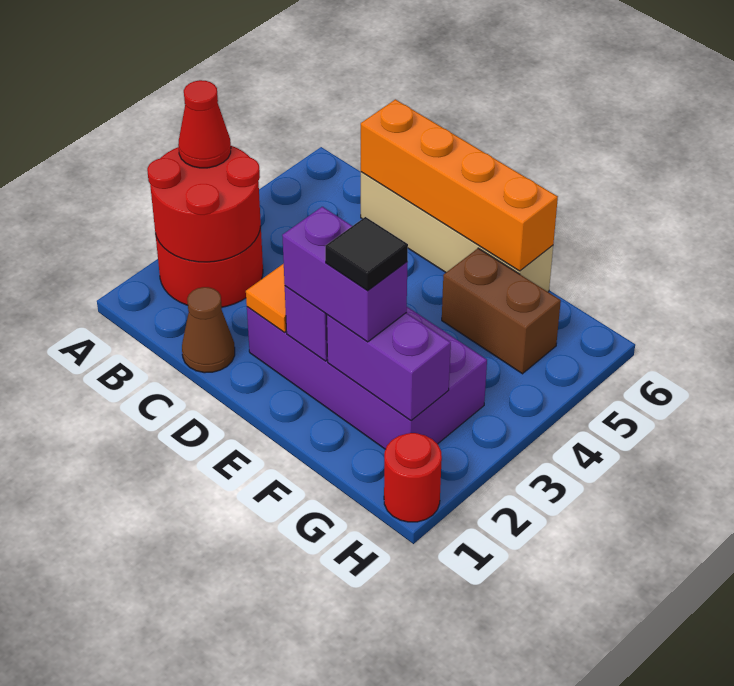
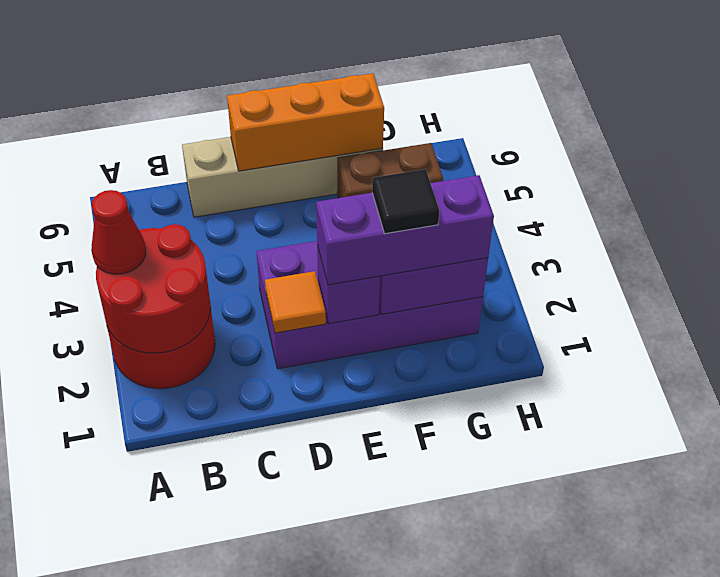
brown 1x1 cone [182,287,235,373] -> none
orange 1x4 brick [361,99,558,271] -> orange 1x3 brick [227,73,384,171]
purple 1x2 brick [282,207,408,342] -> purple 1x3 brick [316,175,494,285]
red 1x1 round brick [384,433,442,522] -> none

